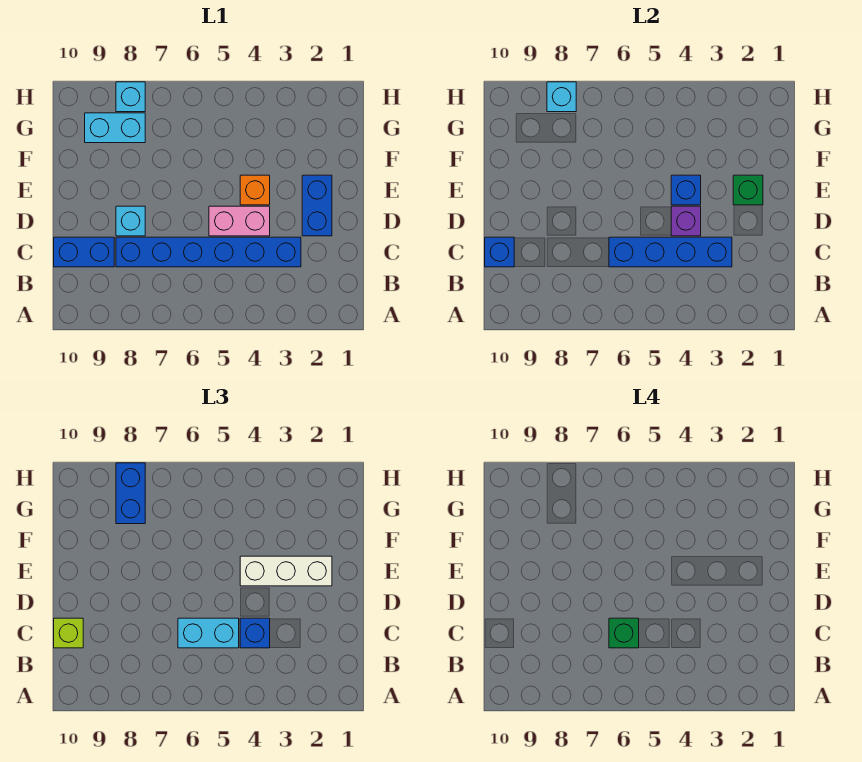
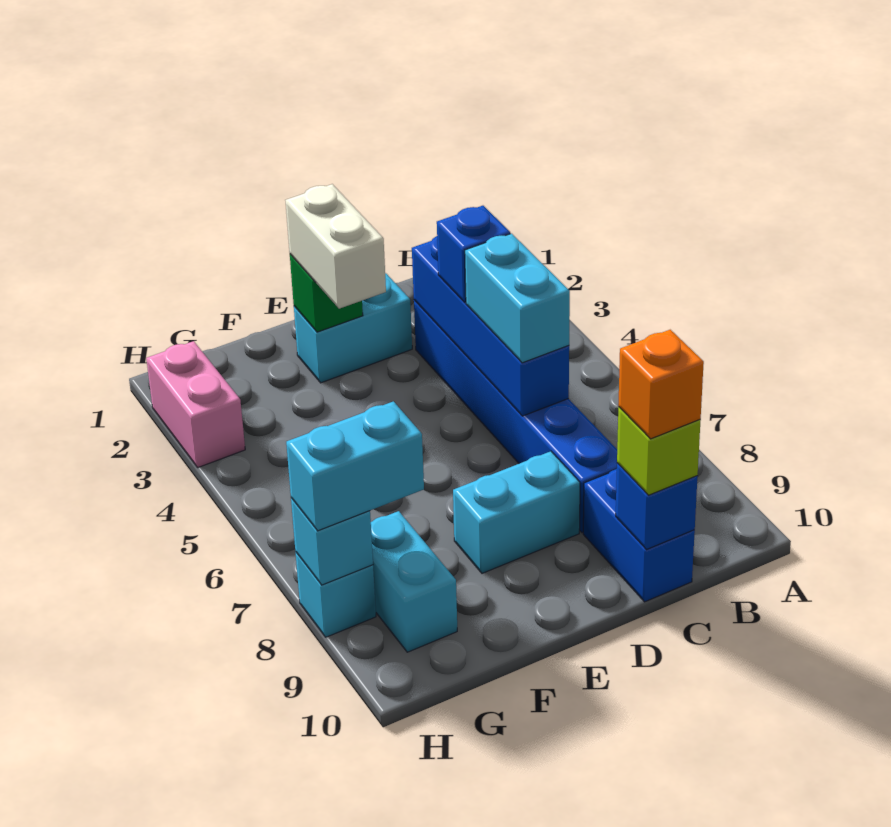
green 1x1 brick [609,618,639,648] -> none
blue 1x2 brick [302,175,332,236] -> cyan 1x2 brick [294,273,412,383]
pink 1x2 brick [209,206,270,236] -> pink 1x2 brick moved to [146,341,245,467]
purple 1x1 brick [671,206,701,236] -> none
cyan 1x1 brick [116,206,145,236] -> cyan 1x2 brick [453,451,580,573]
white 1x3 brick [240,556,332,586] -> white 1x2 brick [285,184,386,309]
orange 1x1 brick [240,175,270,205] -> orange 1x1 brick moved to [618,330,704,439]
blue 1x1 brick [671,175,701,205] -> none
blue 1x2 brick [116,463,145,524] -> cyan 1x2 brick [286,401,424,531]

